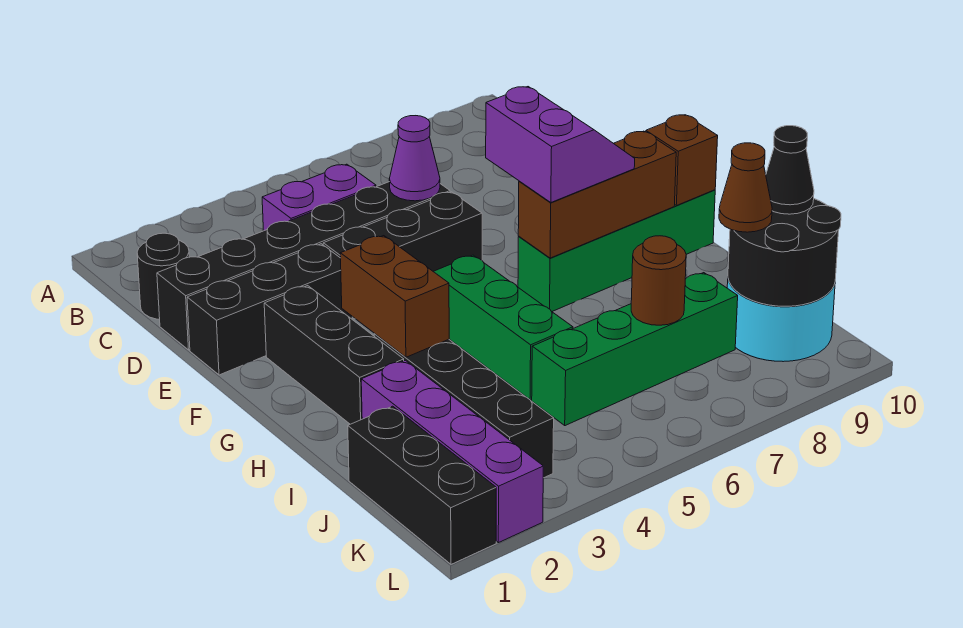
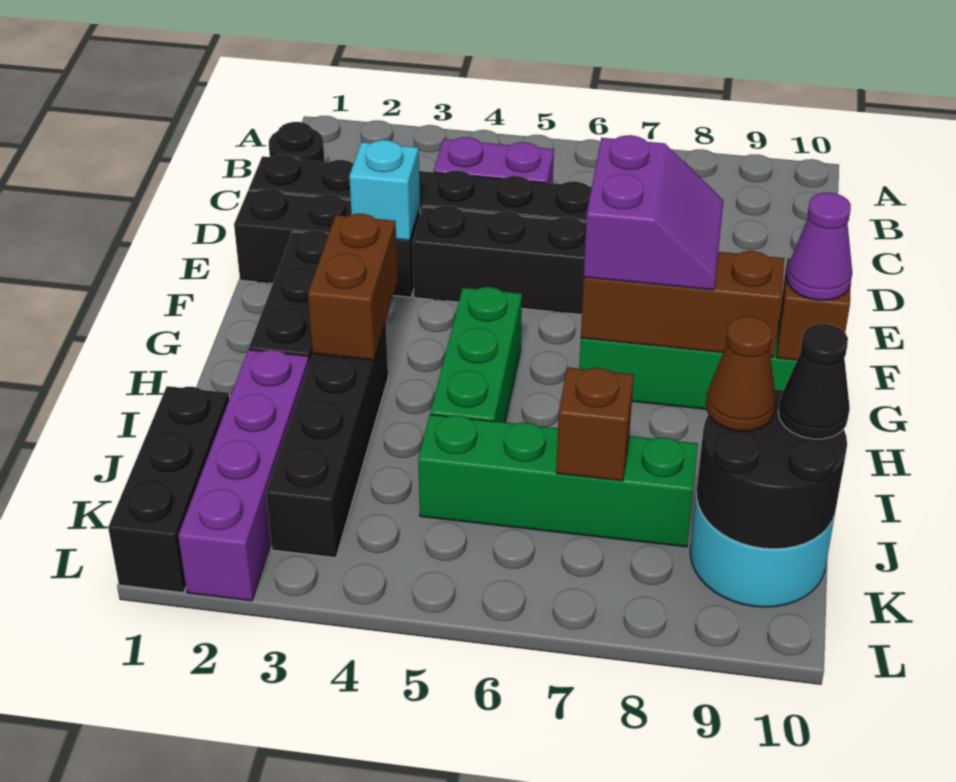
purple 1x1 cone [389,116,440,201] -> purple 1x1 cone moved to [786,193,852,300]
none -> cyan 1x1 brick [349,140,420,241]
brown 1x1 round brick [631,236,686,325] -> brown 1x1 brick [556,367,634,481]

